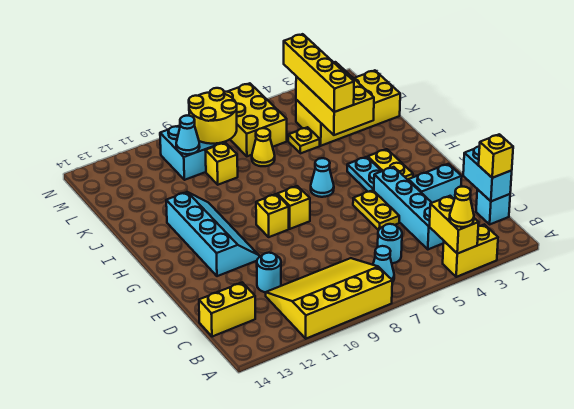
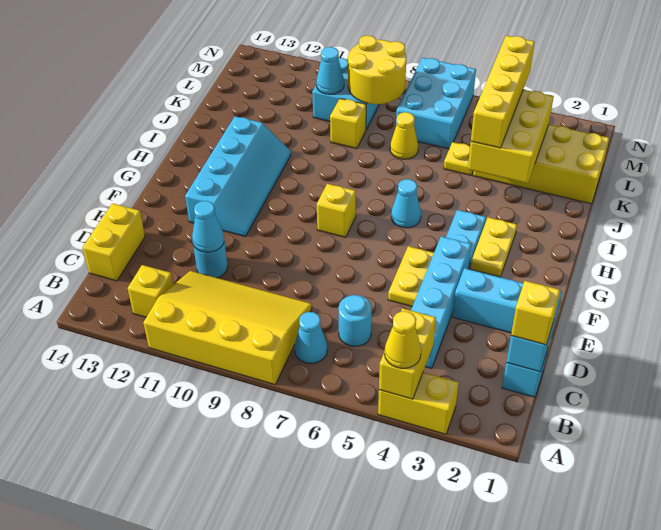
yellow 1x2 brick [199,282,255,337] -> yellow 1x2 brick turned to [83,203,145,281]
none -> cyan 1x1 cone [192,201,224,252]
yellow 1x1 brick [256,194,289,237] -> yellow 1x1 brick moved to [128,265,173,317]
yellow 2x3 brick [224,83,287,156] -> cyan 2x3 brick [396,58,476,149]

